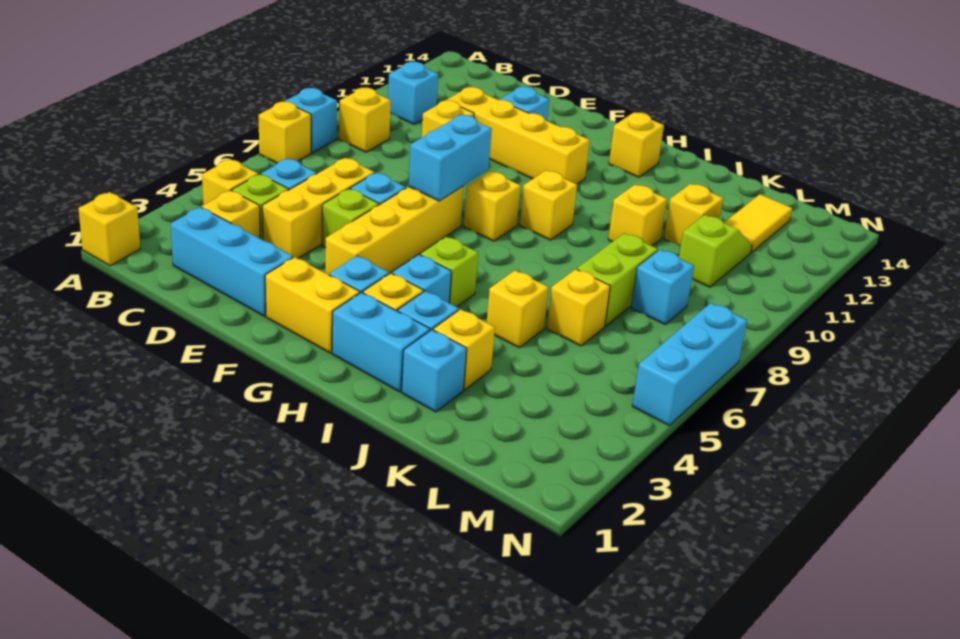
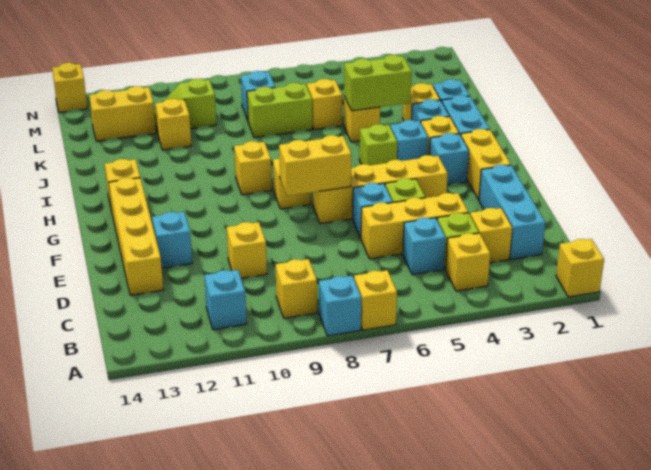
yellow 1x4 brick [447,87,590,184] -> yellow 1x4 brick moved to [109,178,163,295]
cyan 1x2 brick [409,115,492,201] -> yellow 1x2 brick [279,135,351,196]
none -> lime 1x2 brick [344,55,412,111]
yellow 1x1 brick [608,185,667,246] -> yellow 1x1 brick moved to [52,63,87,112]
yellow 1x2 tile [724,194,792,252] -> yellow 1x2 brick [89,86,156,141]
cyan 1x3 brick [632,303,747,425] -> none

